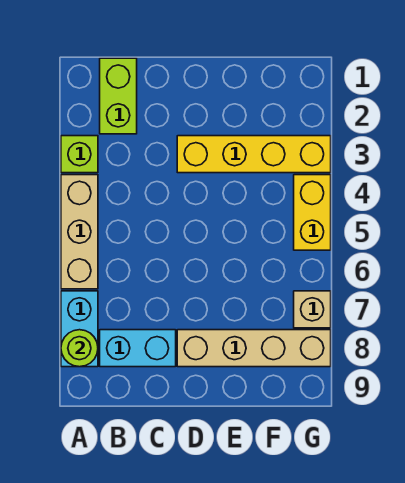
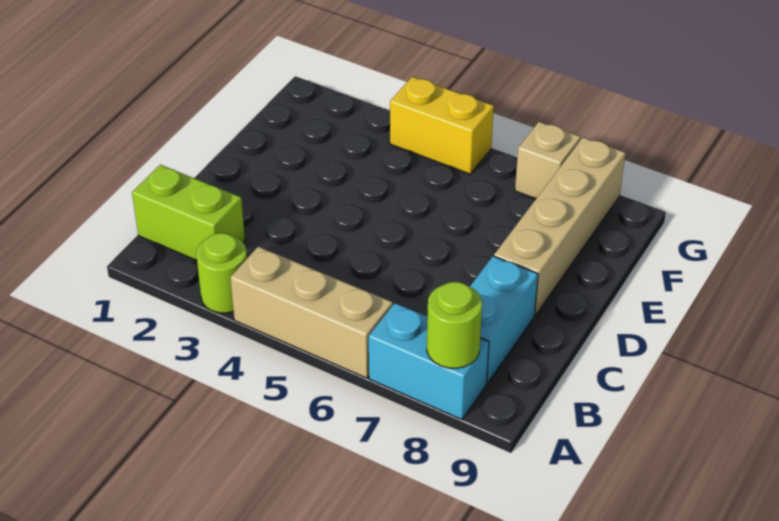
lime 1x1 brick [61,136,98,173] -> lime 1x1 round brick [196,233,247,313]
yellow 1x4 brick [177,136,331,173] -> none

